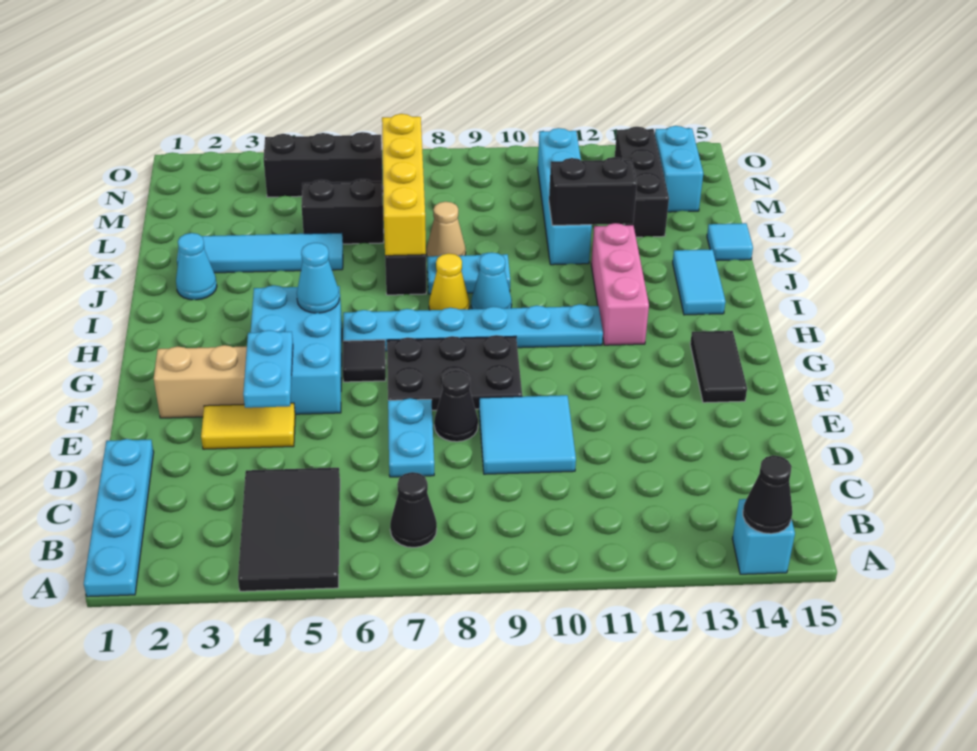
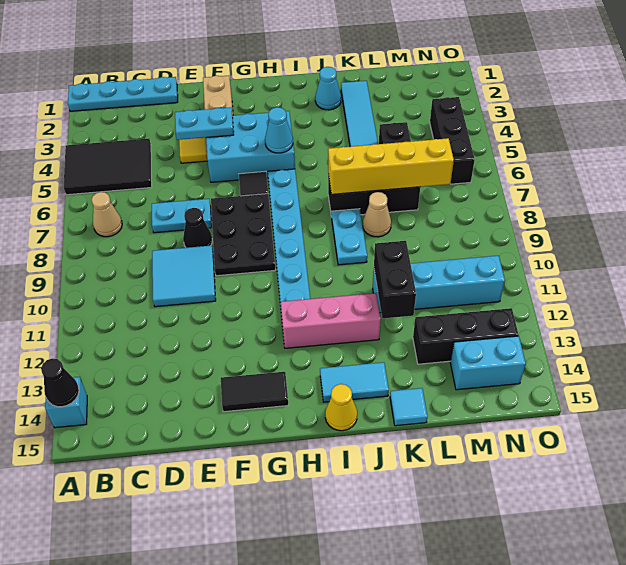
black 1x1 cone [390,472,437,547] -> tan 1x1 cone [91,192,122,237]
yellow 1x1 cone [429,254,469,310] -> yellow 1x1 cone moved to [325,384,357,431]
cyan 1x1 cone [471,252,512,309] -> none

